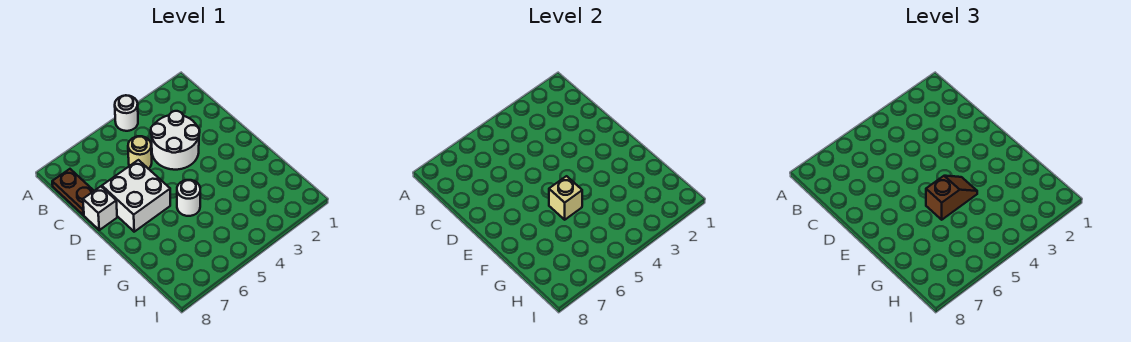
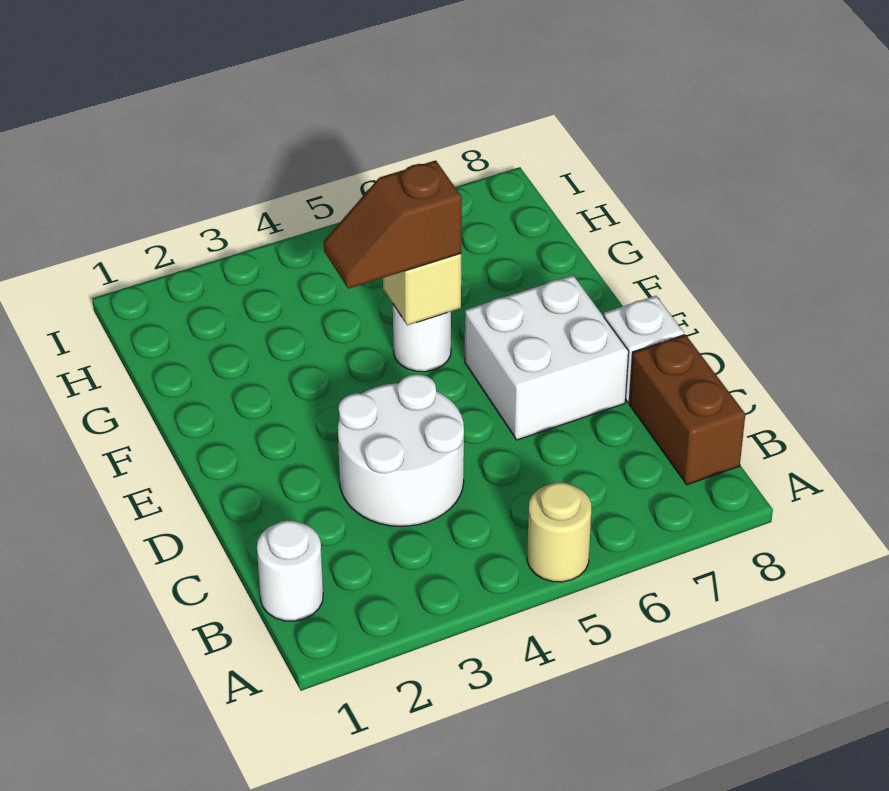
white 1x1 round brick [115,95,138,131] -> white 1x1 round brick moved to [257,520,323,621]
brown 1x2 plate [52,169,94,215] -> brown 1x2 brick [629,335,745,485]
tan 1x1 round brick [128,136,152,169] -> tan 1x1 round brick moved to [527,482,591,582]

